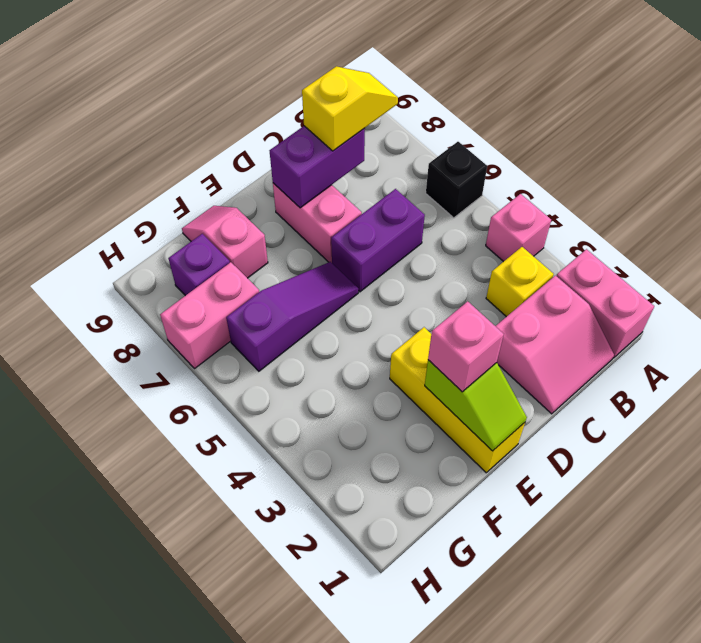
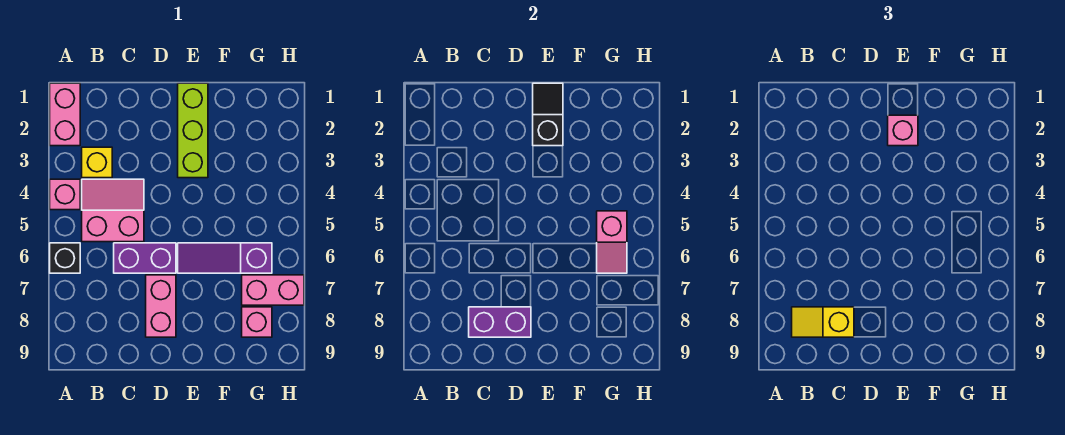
pink 2x2 slope [496,276,614,414] -> pink 2x2 slope moved to [82,179,144,242]
yellow 1x3 brick [390,327,525,473] -> lime 1x3 brick [178,83,208,178]
lime 1x2 slope [425,360,527,451] -> black 1x2 slope [533,83,563,146]
pink 1x2 slope [182,206,268,278] -> pink 1x2 slope moved to [597,211,627,273]
purple 1x1 brick [168,234,230,296] -> pink 1x1 brick [242,307,272,337]

